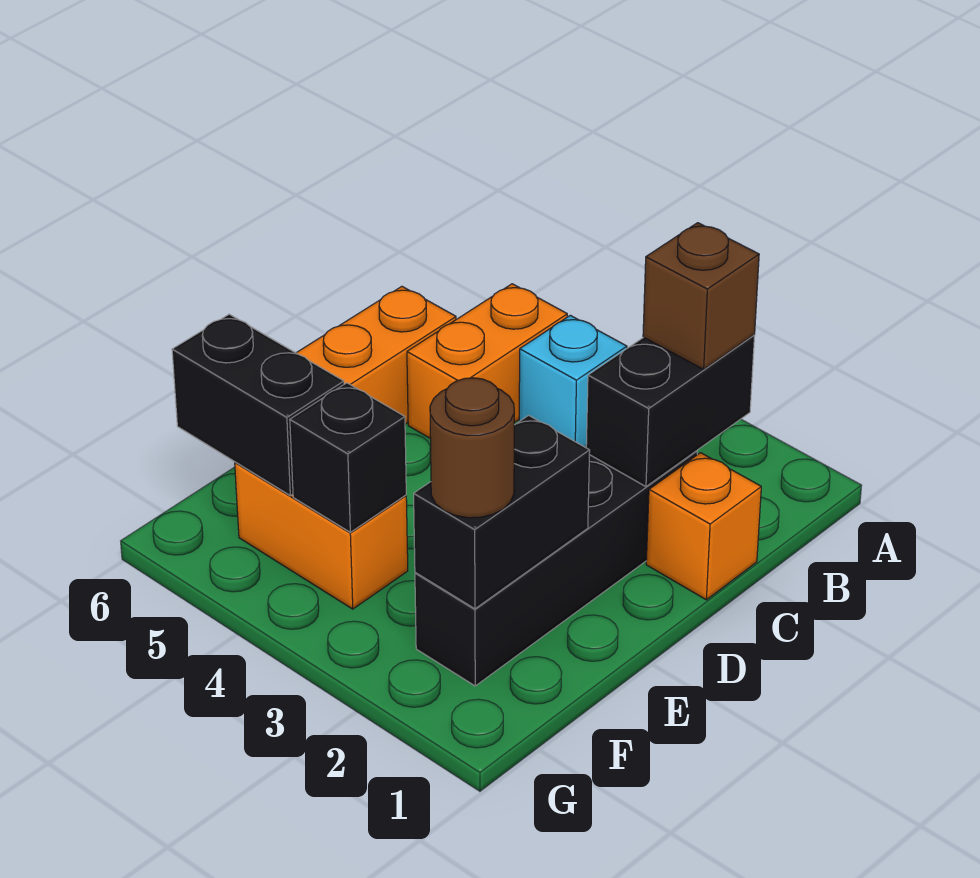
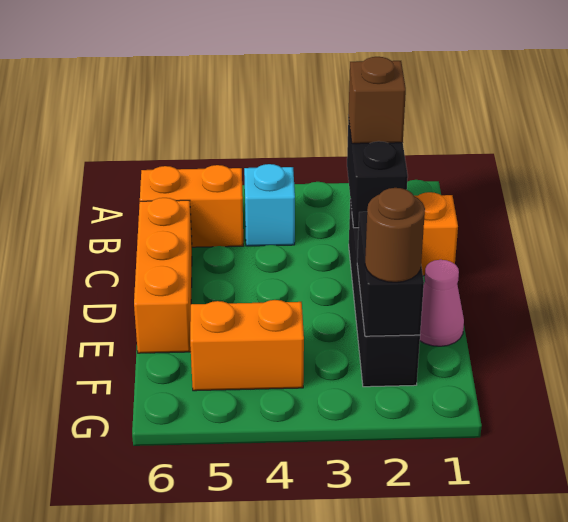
orange 1x2 brick [407,284,567,439] -> orange 1x2 brick turned to [140,165,243,247]
none -> pink 1x1 cone [420,260,464,346]
black 1x1 brick [290,383,406,532] -> none
black 1x2 brick [172,314,344,496] -> none

